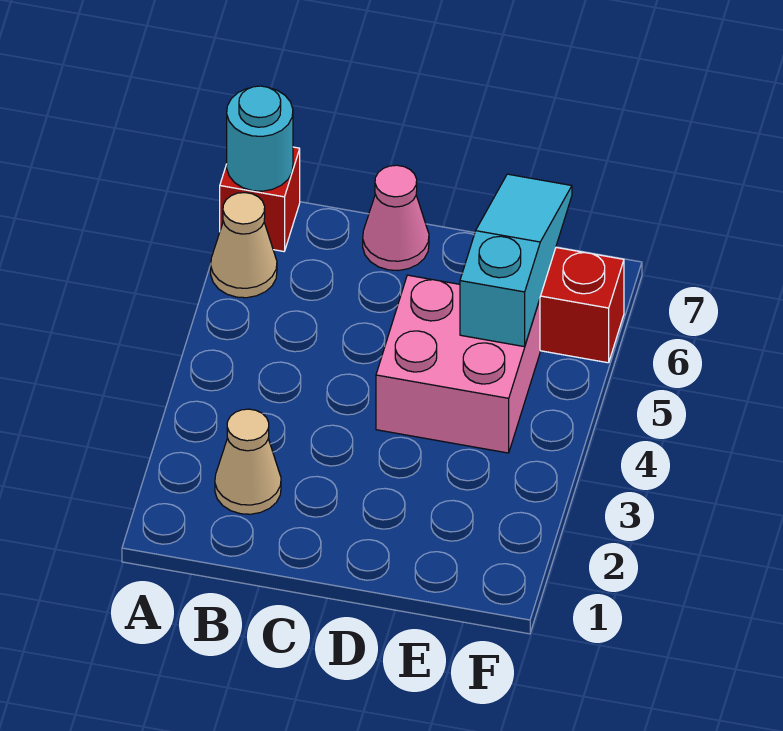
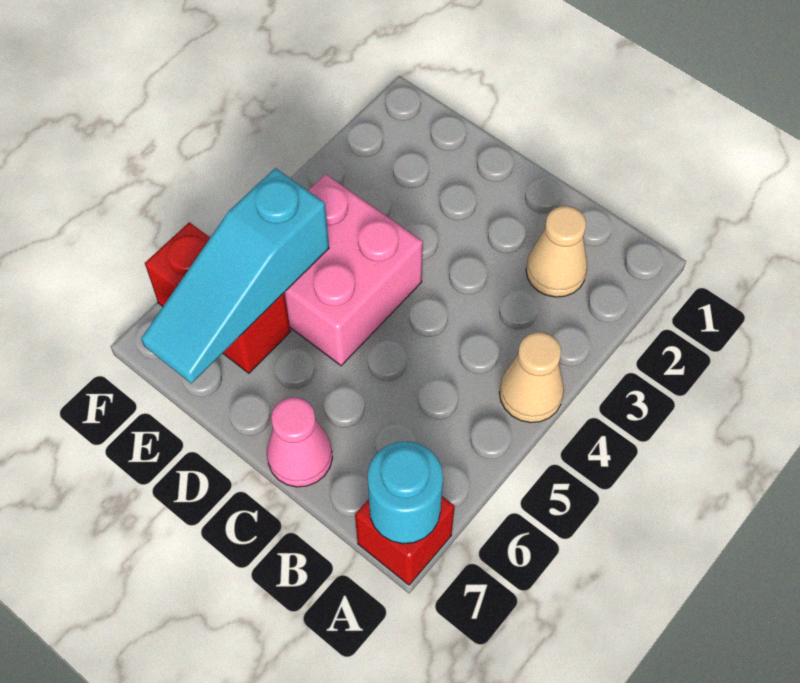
tan 1x1 cone [211,193,277,298] -> tan 1x1 cone moved to [499,332,564,423]

